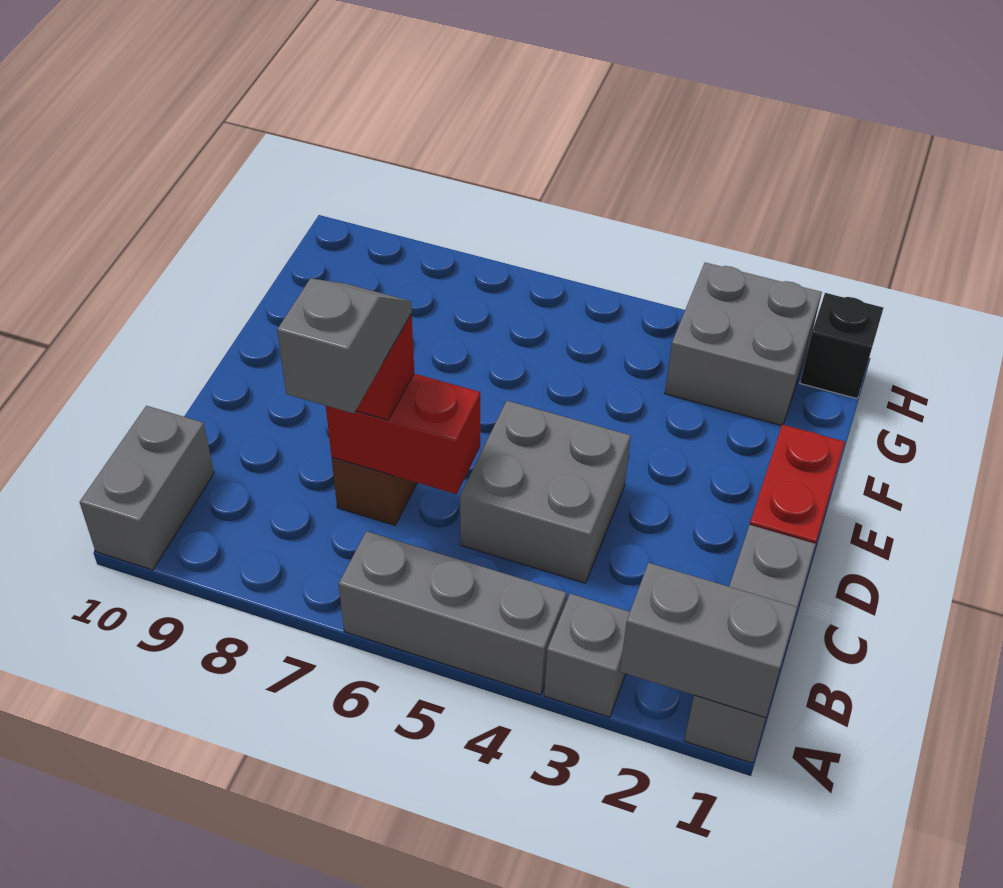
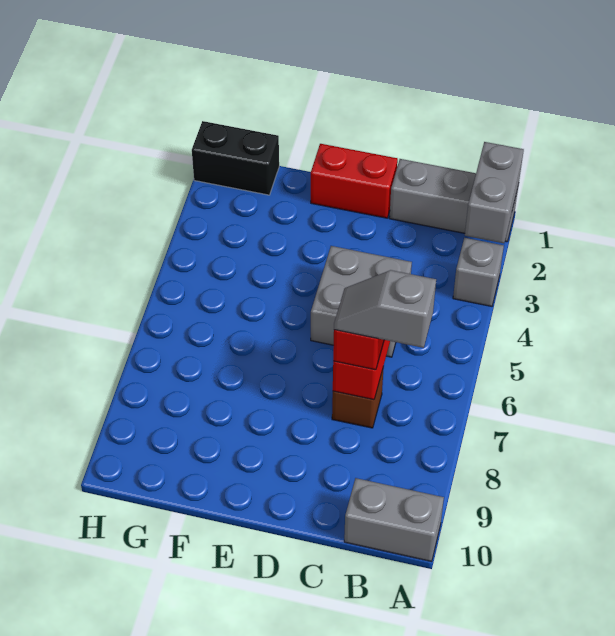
grey 1x3 brick [339,531,566,695] -> none
grey 2x2 brick [665,263,822,426] -> none
black 1x1 brick [800,293,883,399] -> black 1x2 brick [192,121,279,195]

